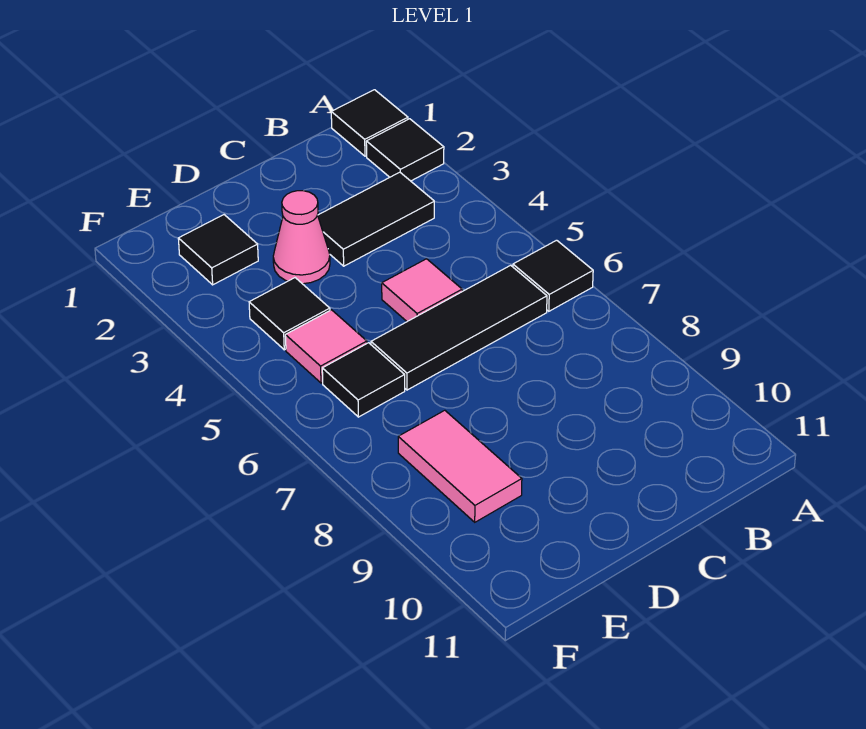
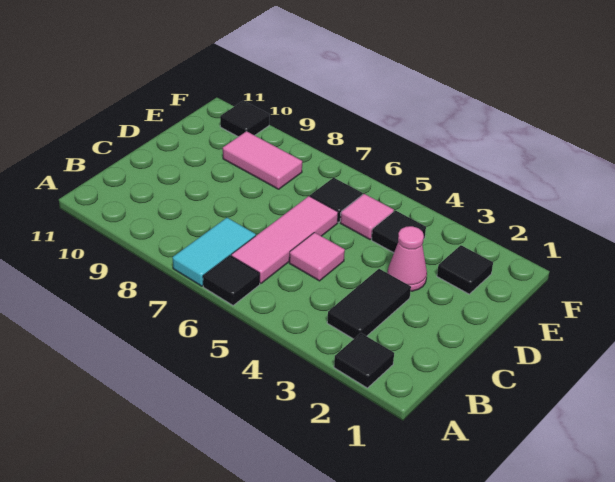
black 1x1 tile [331,90,408,156] -> black 1x1 tile moved to [220,101,269,137]
none -> cyan 1x2 tile [173,218,256,286]
black 1x3 tile [371,265,547,390] -> pink 1x3 tile [231,196,338,284]

